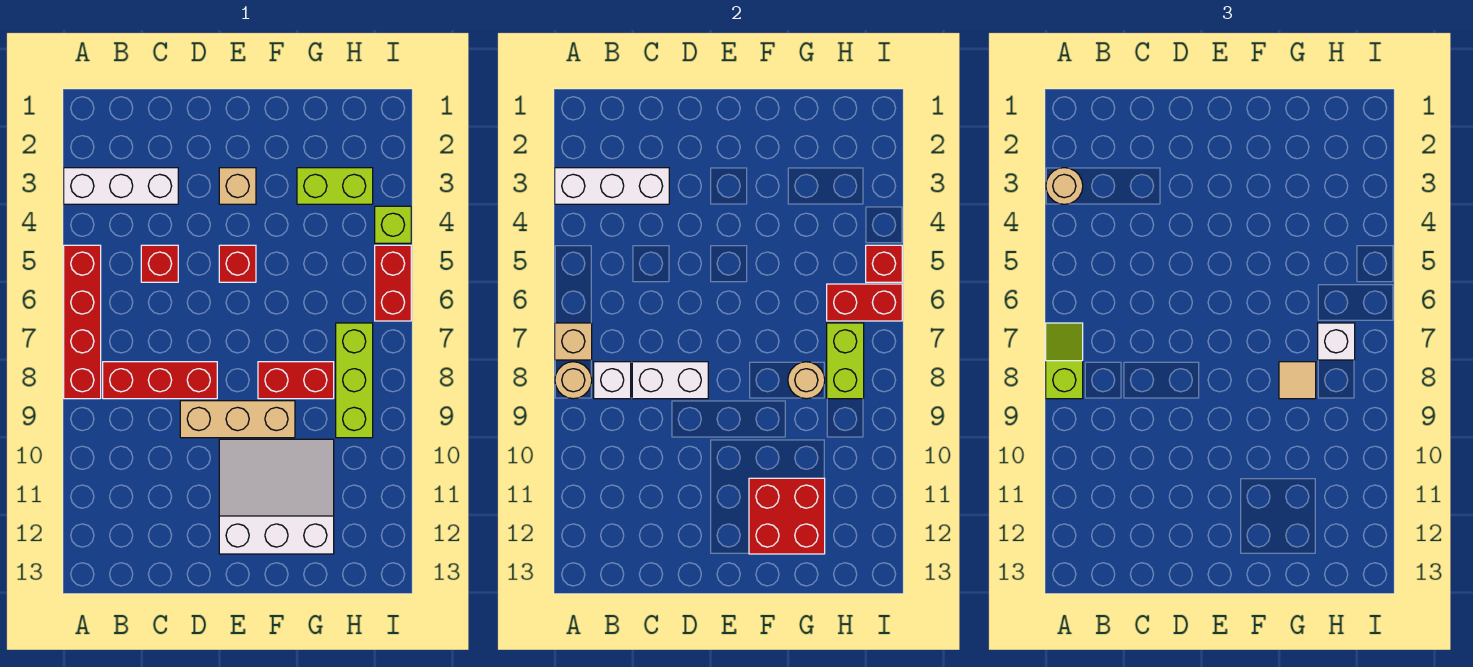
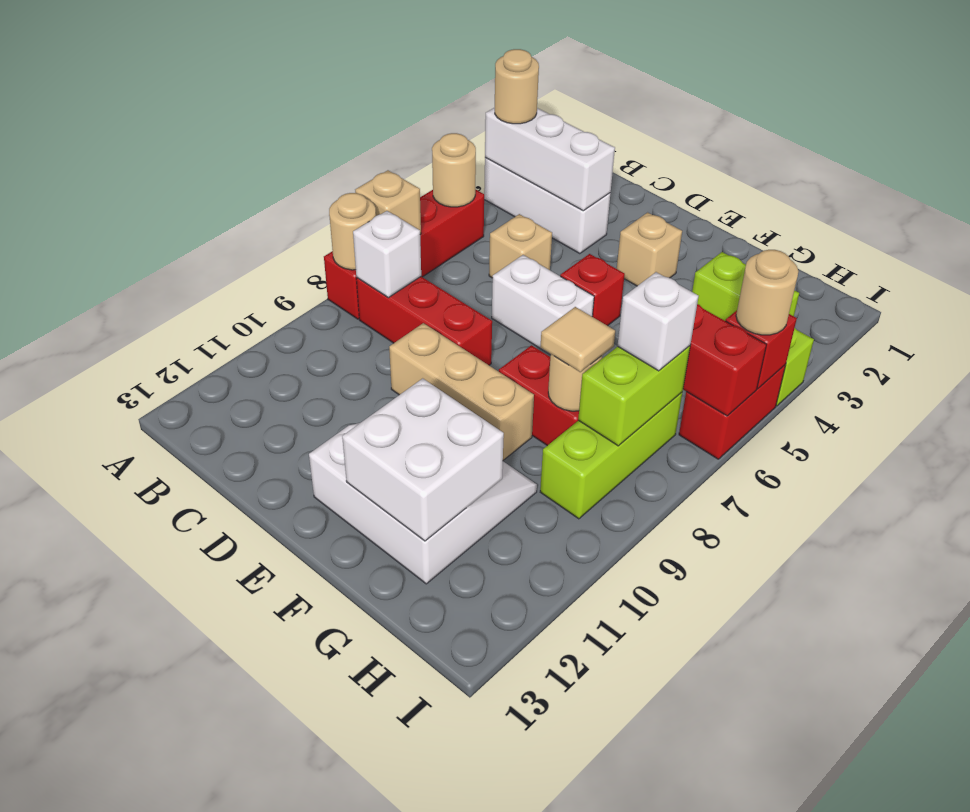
none -> tan 1x1 round brick [432,133,476,207]
lime 1x2 slope [1046,323,1083,399] -> none
red 1x1 brick [141,245,178,282] -> tan 1x1 brick [489,214,552,278]
white 1x2 brick [632,362,708,399] -> white 1x2 brick moved to [492,255,594,355]
red 2x2 brick [749,478,825,554] -> white 2x2 brick [342,378,504,541]
none -> tan 1x1 round brick [736,250,799,335]

